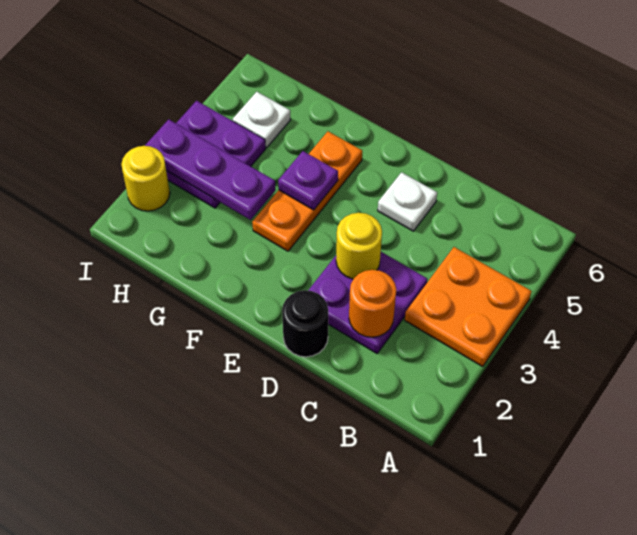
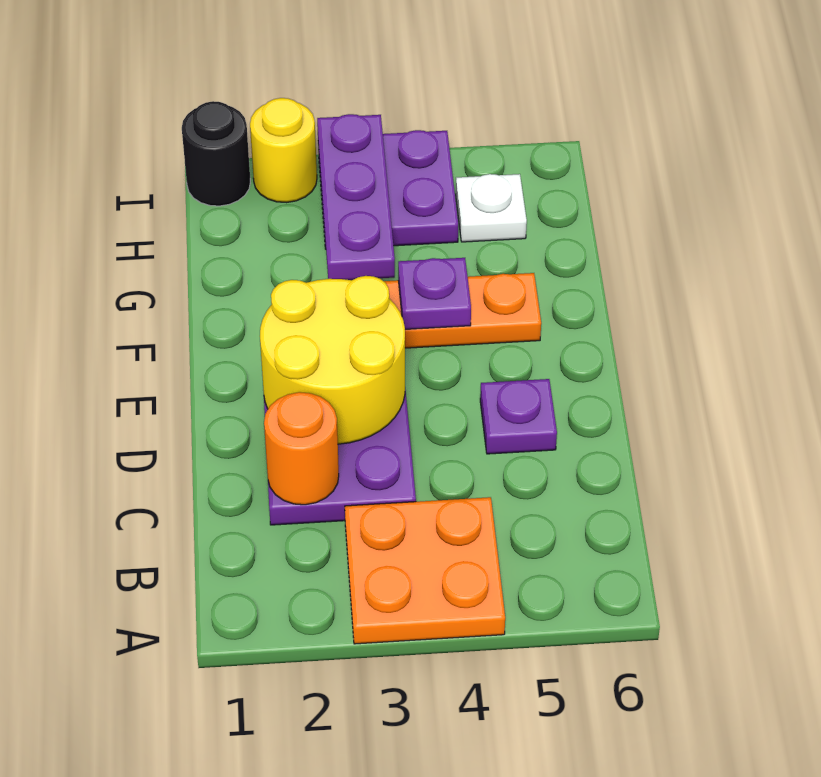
black 1x1 round brick [282,290,328,357] -> black 1x1 round brick moved to [182,101,250,206]
yellow 1x1 round brick [336,213,382,279] -> yellow 2x2 round brick [260,276,405,444]
white 1x1 plate [378,172,437,231] -> purple 1x1 plate [480,379,557,454]

